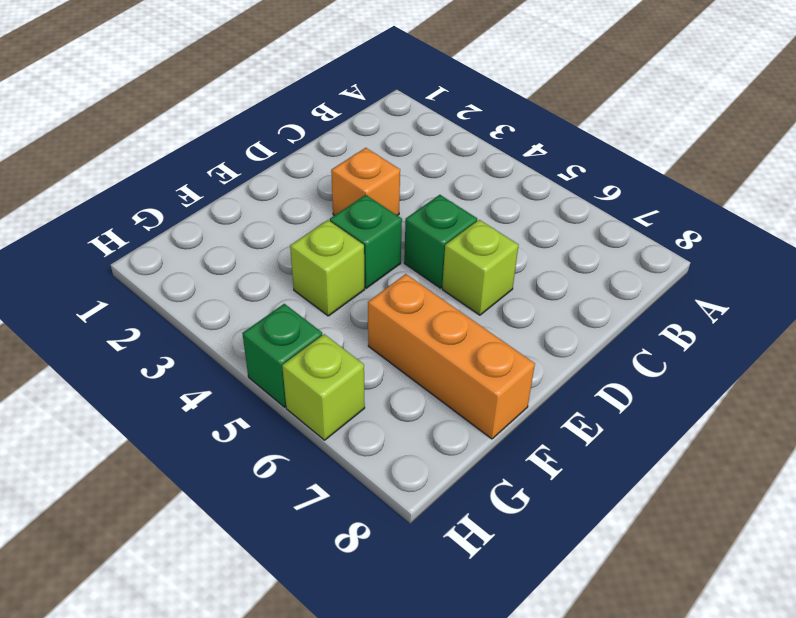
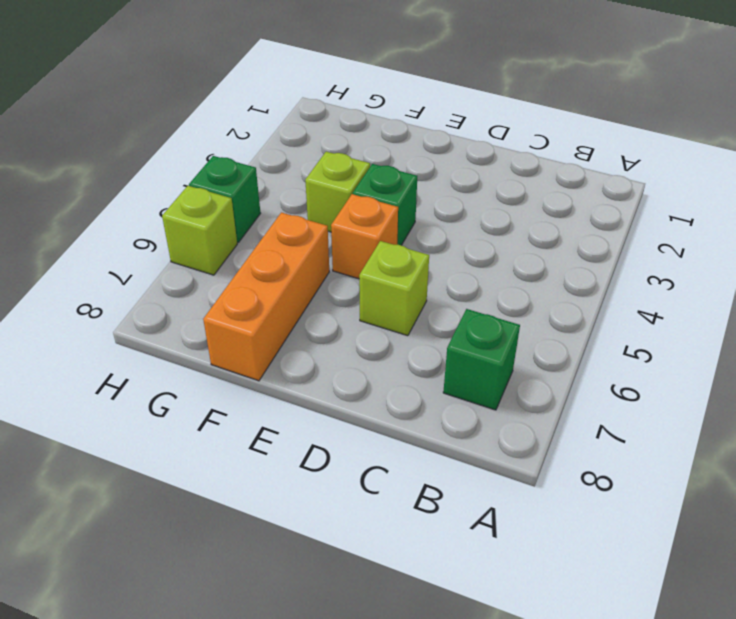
orange 1x1 brick [331,148,400,216] -> orange 1x1 brick moved to [331,194,398,279]
green 1x1 brick [404,195,477,288] -> green 1x1 brick moved to [443,309,520,410]

